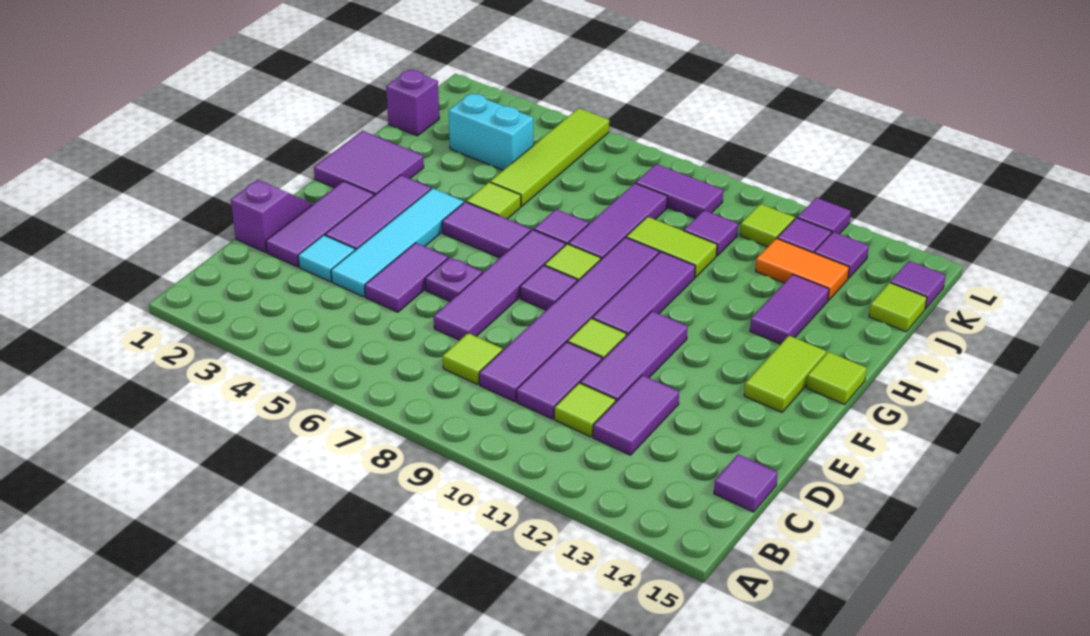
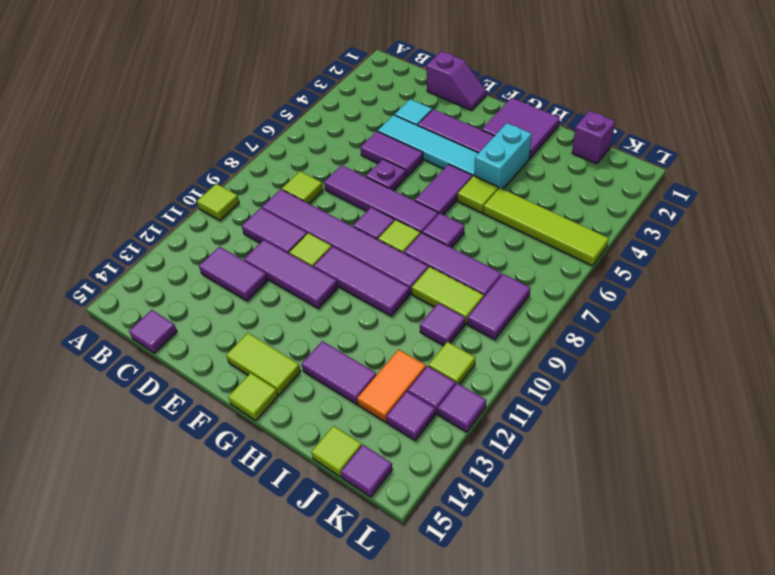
lime 1x1 tile [554,383,616,437] -> lime 1x1 tile moved to [197,184,239,220]
purple 1x3 tile [266,181,374,267] -> none
lime 1x2 tile [626,217,717,277] -> lime 1x2 tile turned to [412,267,484,324]
cyan 1x2 brick [449,93,533,170] -> cyan 1x2 brick moved to [474,123,532,189]

